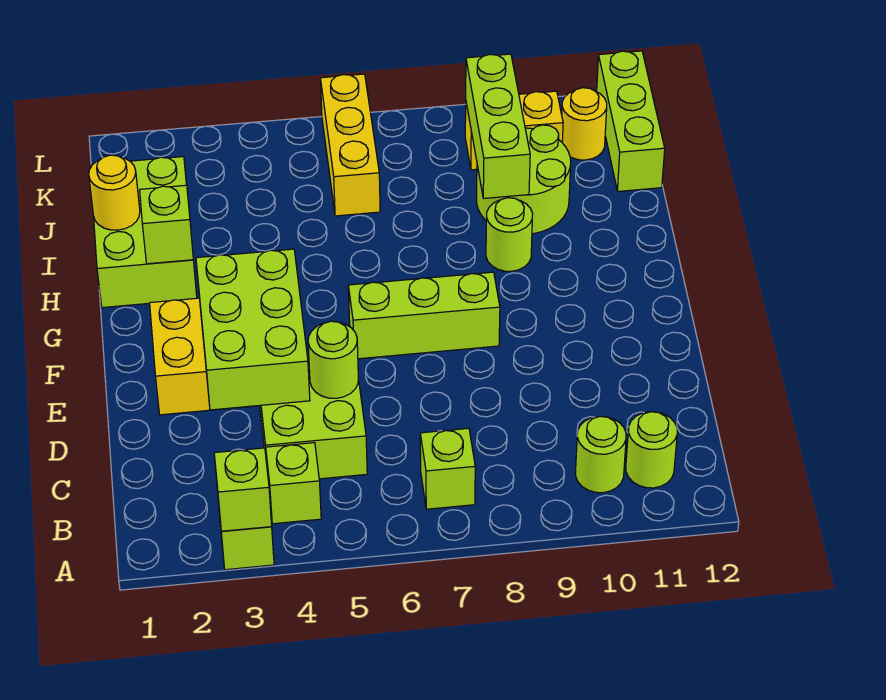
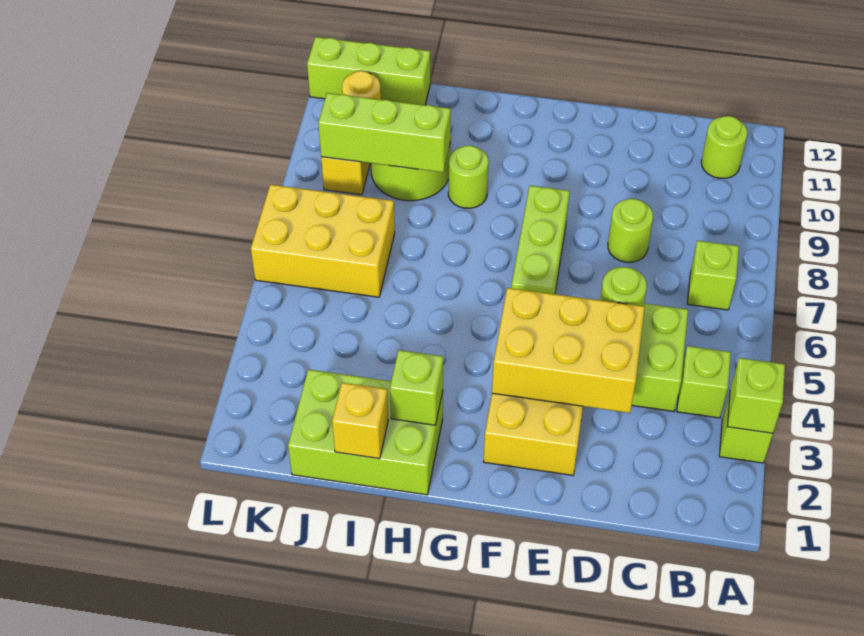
lime 1x1 round brick [576,416,626,493] -> lime 1x1 round brick moved to [608,199,653,262]
lime 2x3 brick [196,249,310,410] -> yellow 2x3 brick [492,288,645,413]
yellow 1x1 round brick [89,155,140,230] -> yellow 1x1 brick [332,383,388,459]
yellow 1x3 brick [320,74,380,216] -> yellow 2x3 brick [251,185,395,297]

